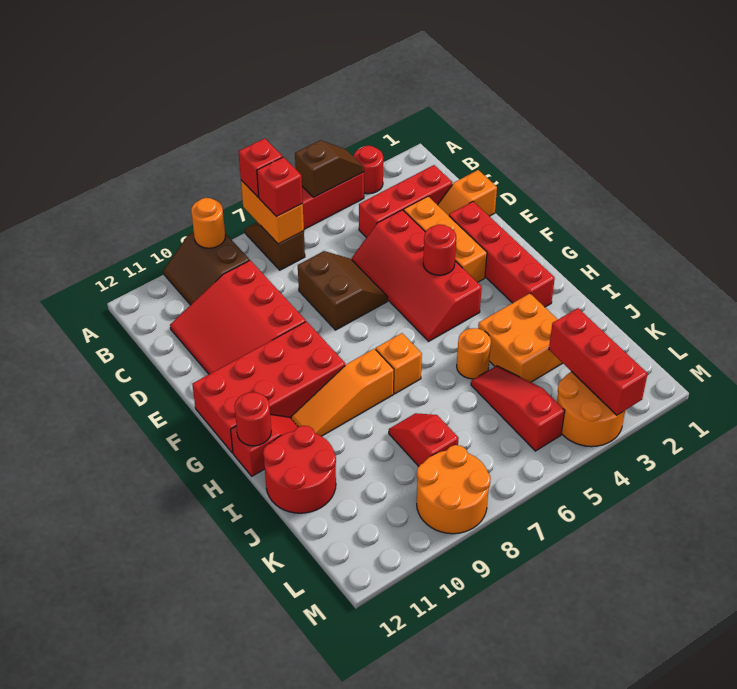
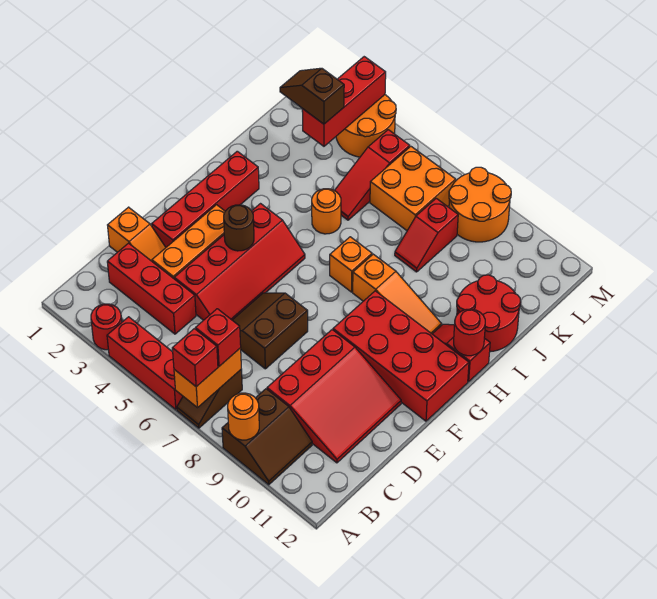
brown 1x2 slope [295,140,364,197] -> brown 1x2 slope moved to [280,68,344,124]
red 1x1 round brick [423,224,456,275] -> brown 1x1 round brick [224,205,254,251]
orange 2x2 brick [478,294,562,382] -> orange 2x2 brick moved to [370,146,456,230]

